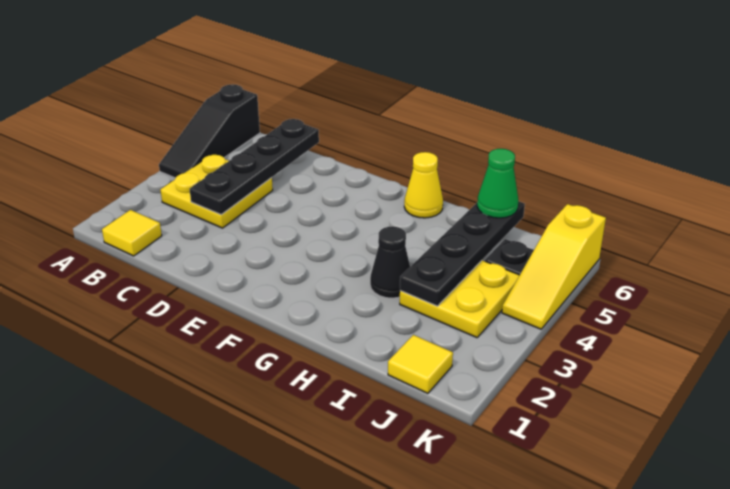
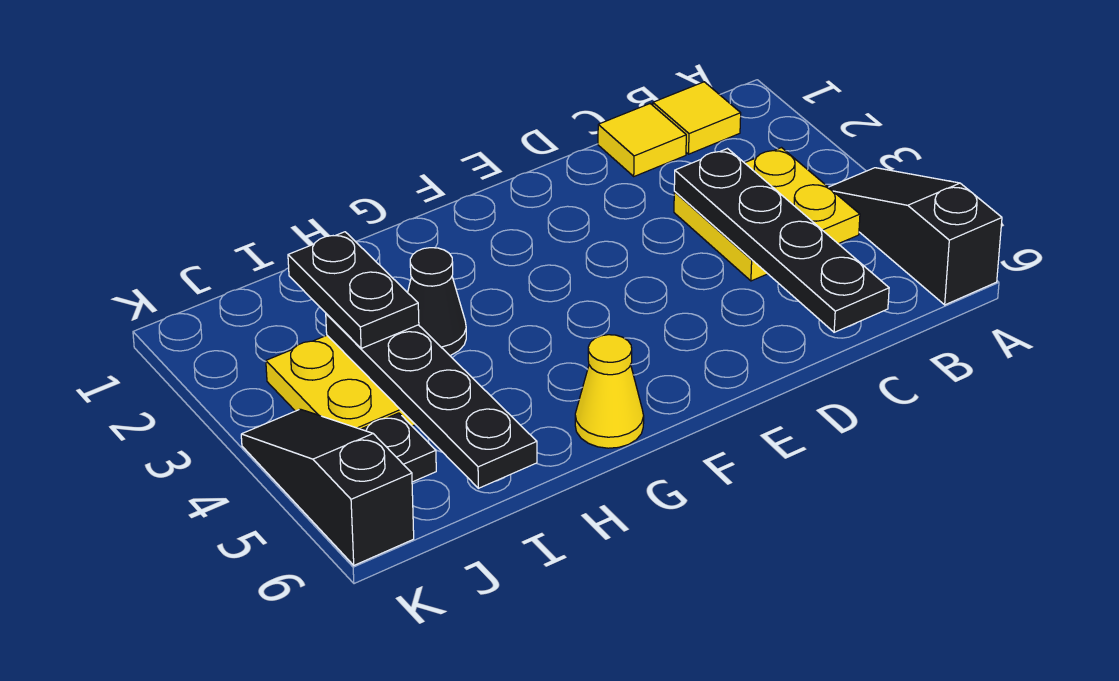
none -> black 1x2 plate [288,232,419,348]
green 1x1 cone [477,149,518,218] -> none
yellow 1x1 tile [388,335,453,393] -> yellow 1x1 tile moved to [598,104,686,176]
yellow 1x3 slope [502,204,606,329] -> black 1x3 slope [241,409,414,565]

